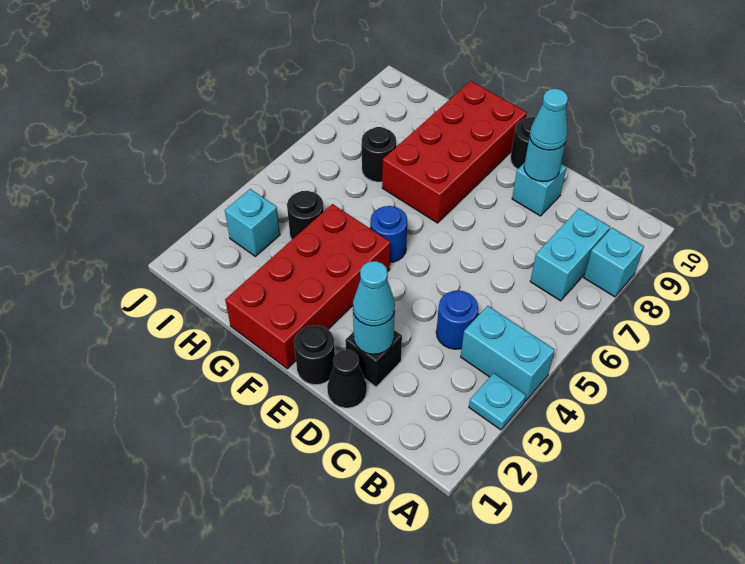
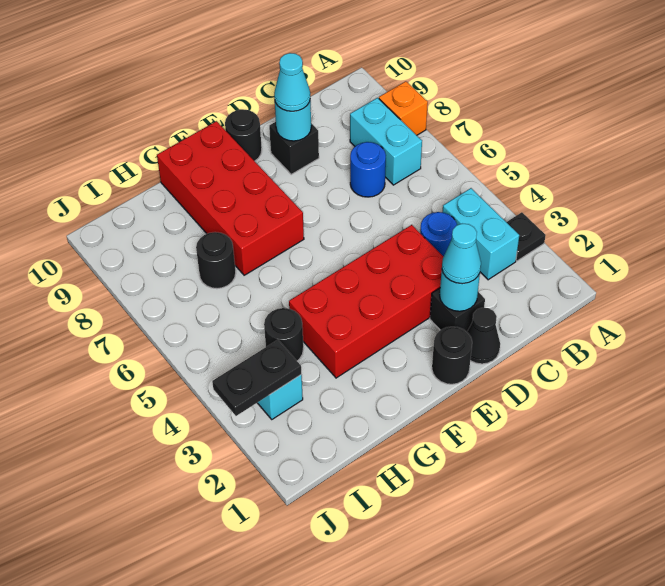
cyan 1x1 plate [469,373,526,430] -> black 1x1 plate [507,212,546,261]
cyan 1x2 brick [461,306,555,401] -> cyan 1x2 brick turned to [443,188,519,280]
cyan 1x1 brick [584,228,644,297] -> orange 1x1 brick [379,81,428,135]
cyan 1x1 brick [512,163,567,216] -> black 1x1 brick [269,122,319,174]
red 2x4 brick [225,204,390,369] -> red 2x4 brick turned to [289,225,443,378]
blue 1x1 round brick [371,206,407,262] -> blue 1x1 round brick moved to [350,142,386,197]
none -> black 1x2 plate [212,340,301,416]

